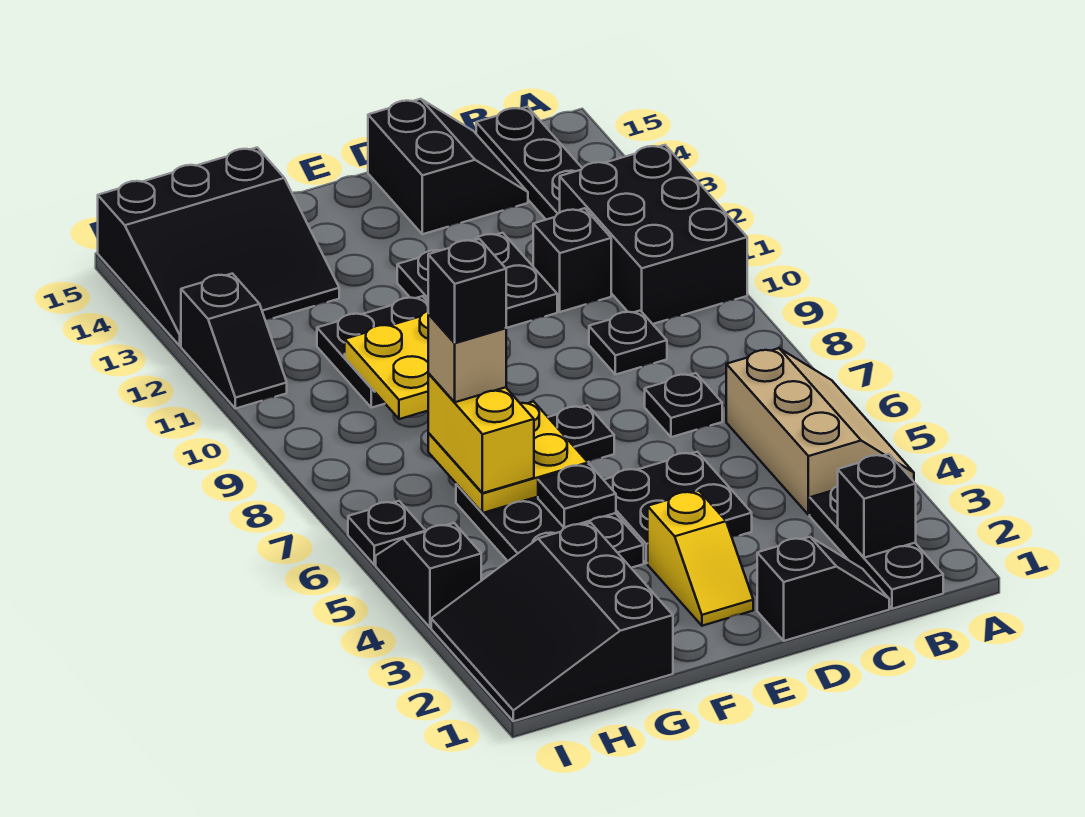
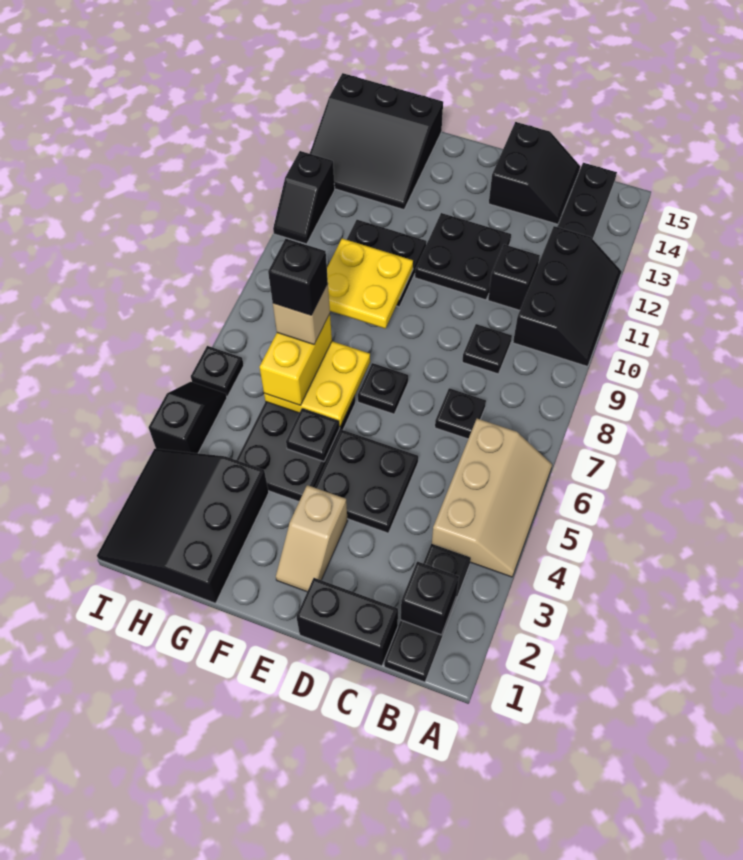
black 2x3 brick [560,145,747,324] -> black 2x3 slope [513,226,622,367]
black 1x2 slope [757,537,889,641] -> black 1x2 brick [297,578,398,666]
yellow 1x2 slope [648,491,753,626] -> tan 1x2 slope [276,485,348,592]

